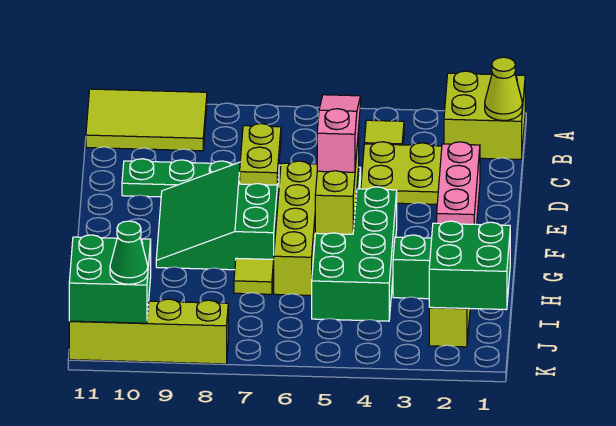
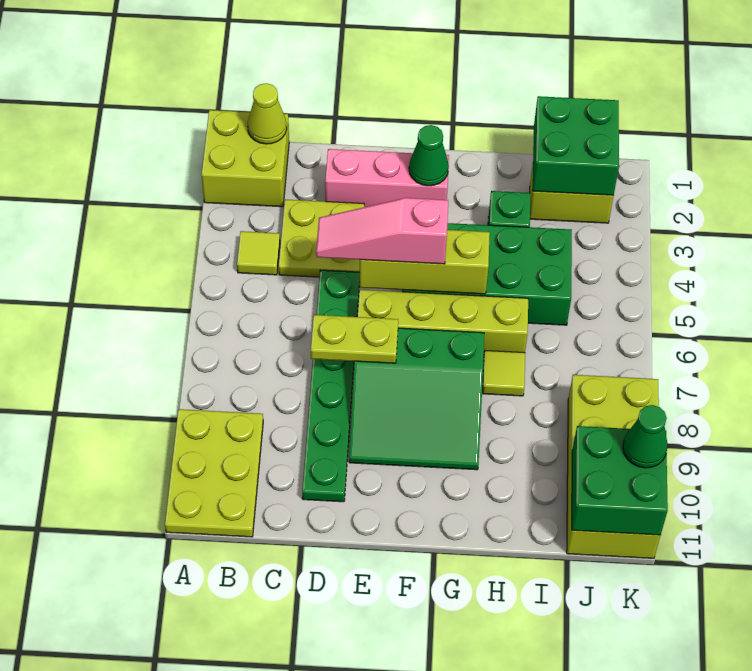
lime 2x3 tile [86,89,207,151] -> lime 2x3 plate [165,409,263,537]
none -> green 1x1 cone [409,125,449,186]
lime 1x4 brick [69,299,228,364] -> lime 2x4 brick [567,375,661,558]

